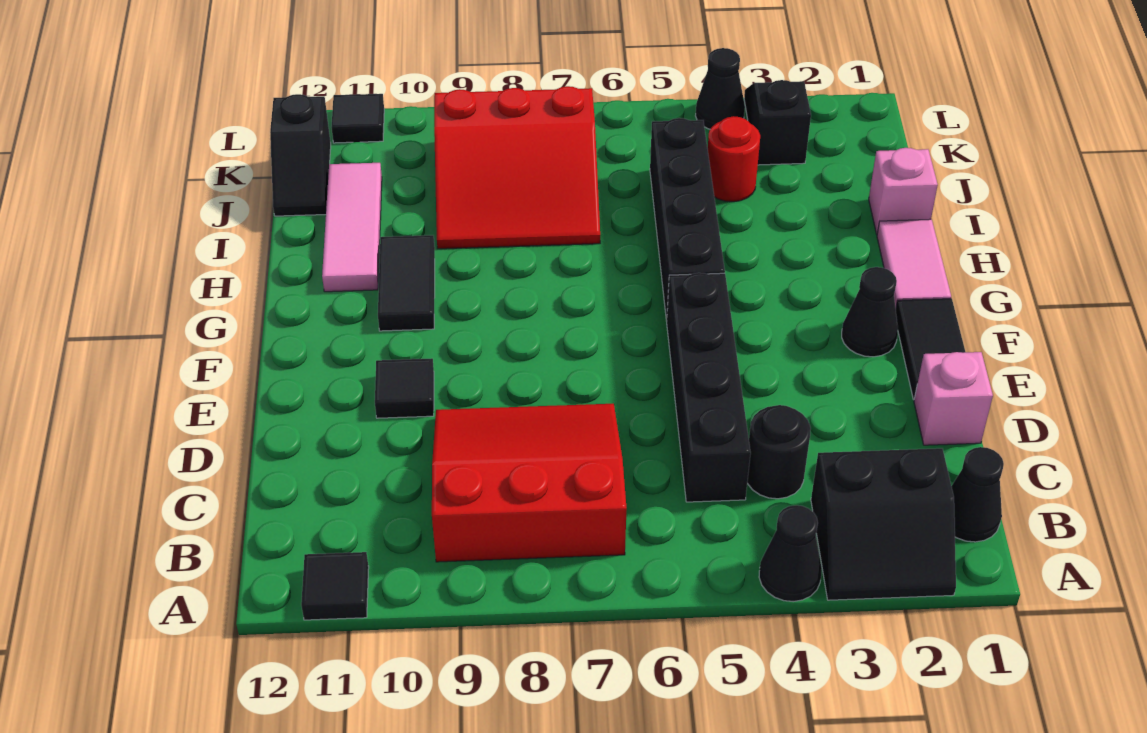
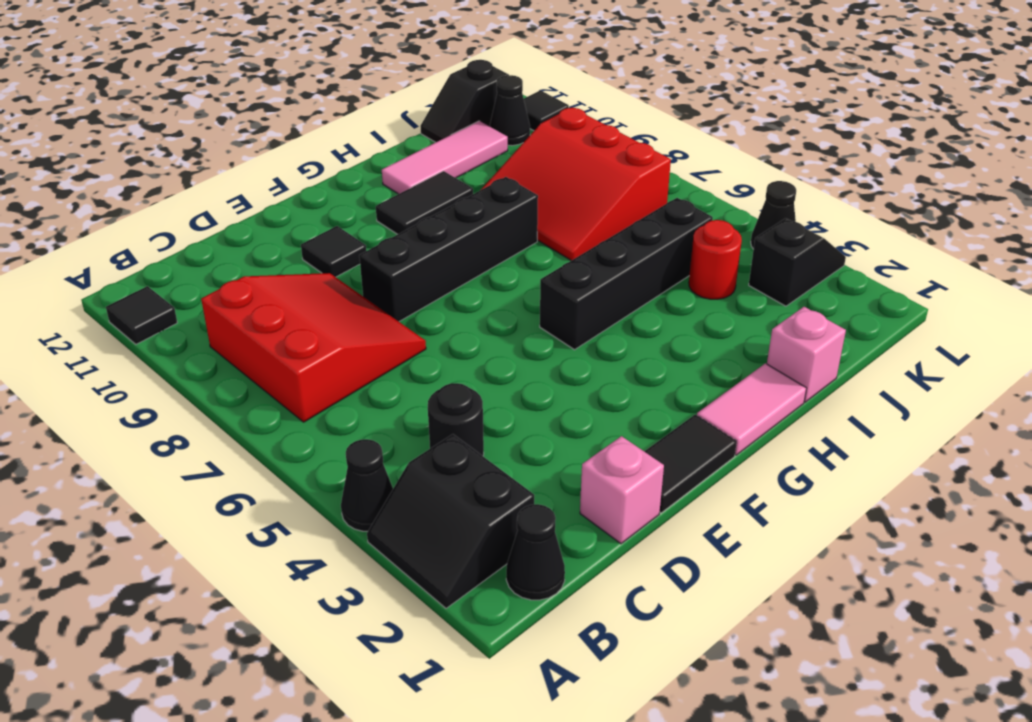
black 1x4 brick [667,273,751,502] -> black 1x4 brick moved to [359,177,538,321]
black 1x1 cone [842,267,898,357] -> black 1x1 cone moved to [490,75,530,146]

